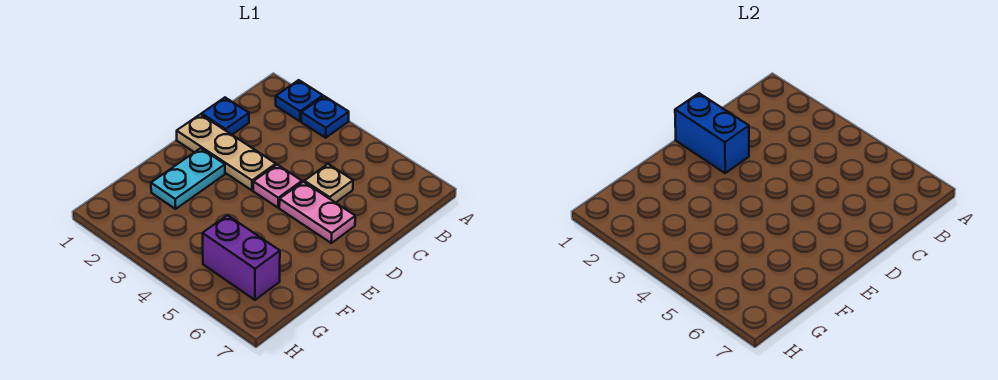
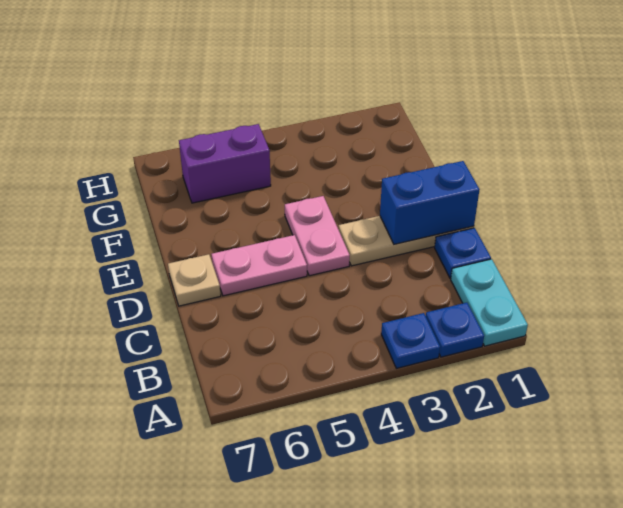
tan 1x1 plate [304,164,353,203] -> tan 1x1 plate moved to [168,254,221,306]
pink 1x1 plate [253,165,302,208] -> pink 1x2 plate [285,196,350,276]
cyan 1x2 plate [151,148,225,209] -> cyan 1x2 plate moved to [451,259,528,346]

